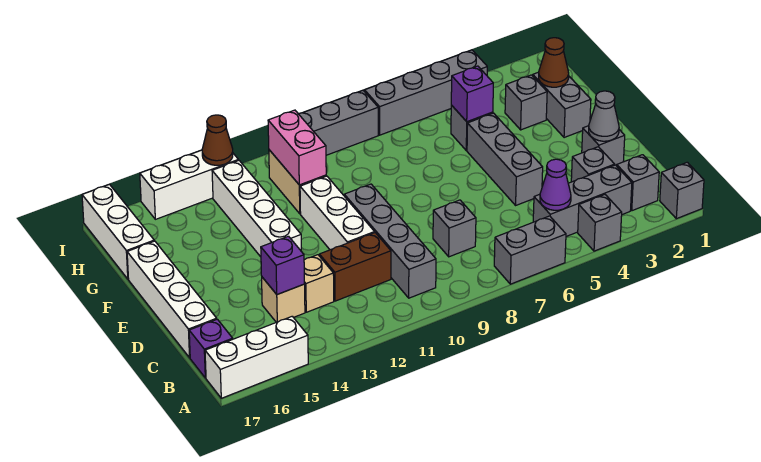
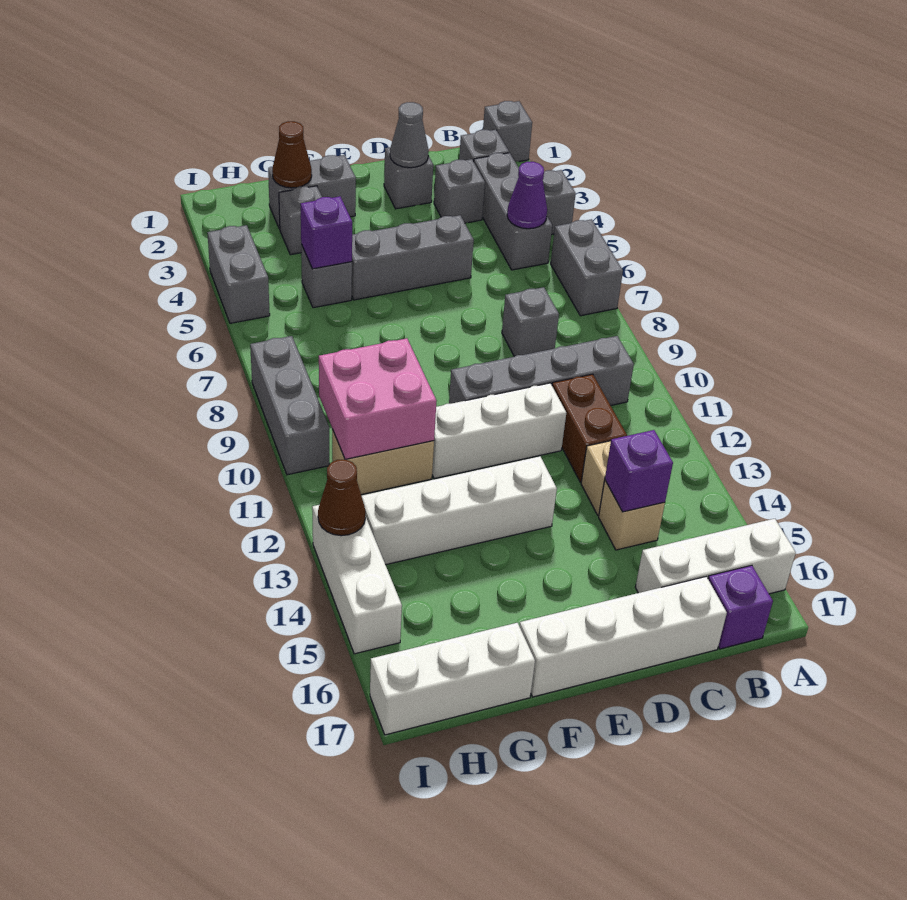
white 1x3 brick [205,316,308,398] -> white 1x3 brick turned to [635,519,796,594]
pink 1x2 brick [268,110,326,185] -> pink 2x2 brick [319,338,437,459]
grey 1x4 brick [365,50,487,135] -> grey 1x2 brick [207,225,270,323]

